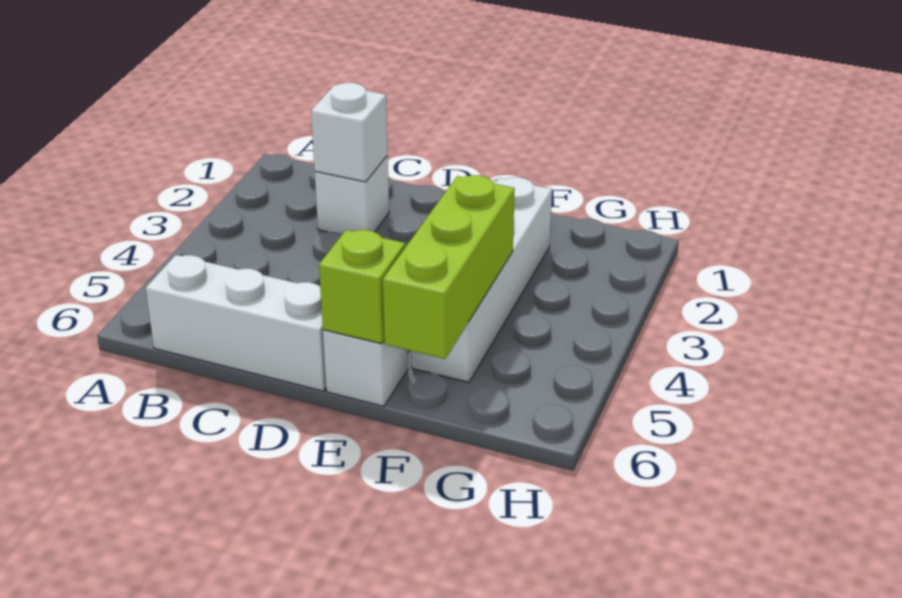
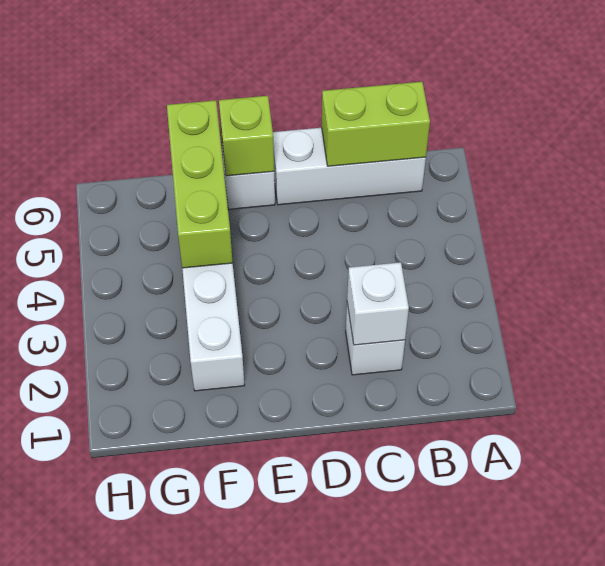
none -> lime 1x2 brick [322,82,430,166]

